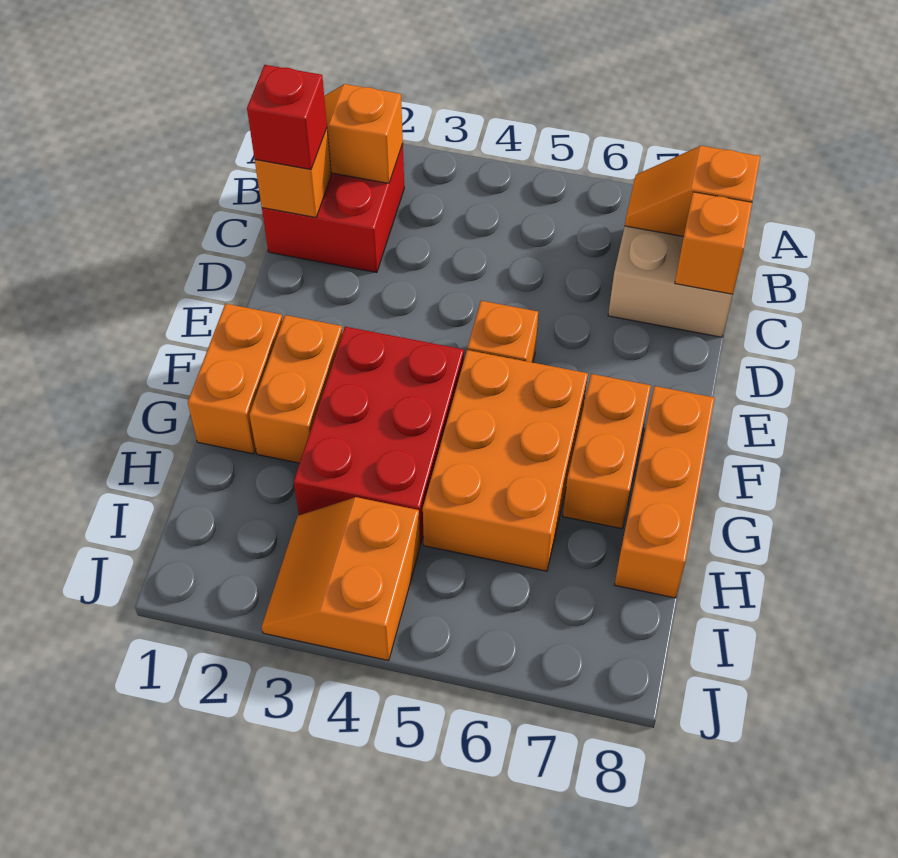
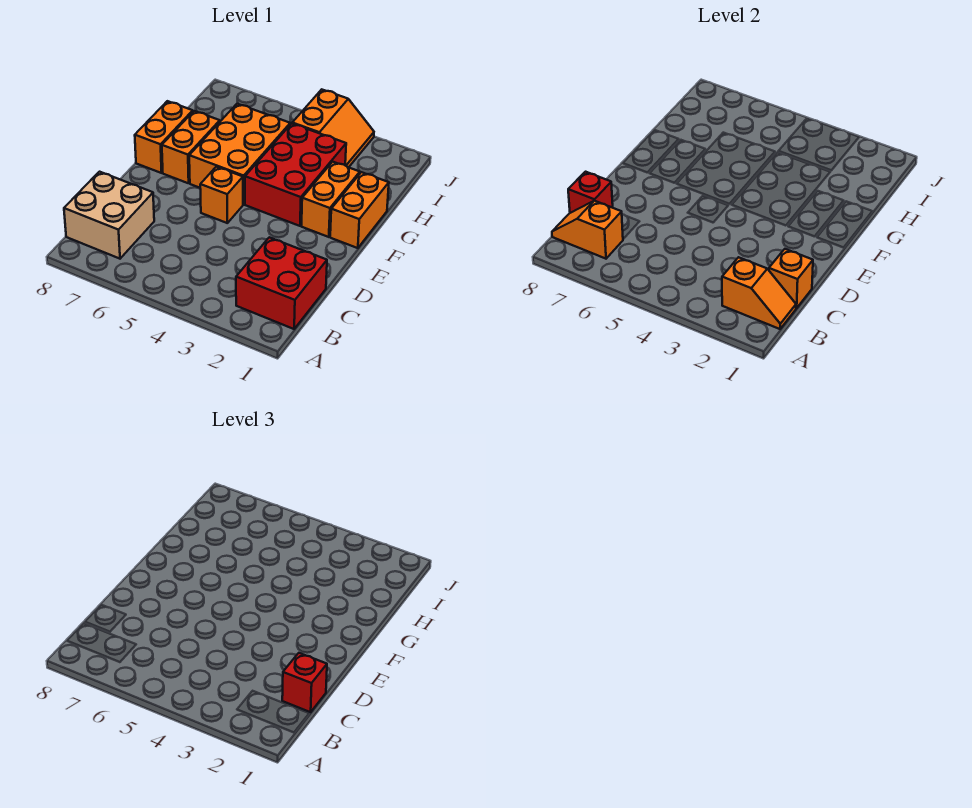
orange 1x2 slope [625,146,760,237] -> orange 1x2 slope turned to [552,201,623,259]
orange 1x1 brick [675,192,752,294] -> red 1x1 brick [568,172,613,213]
orange 1x3 brick [615,386,715,598] -> orange 1x2 brick [135,101,193,173]

